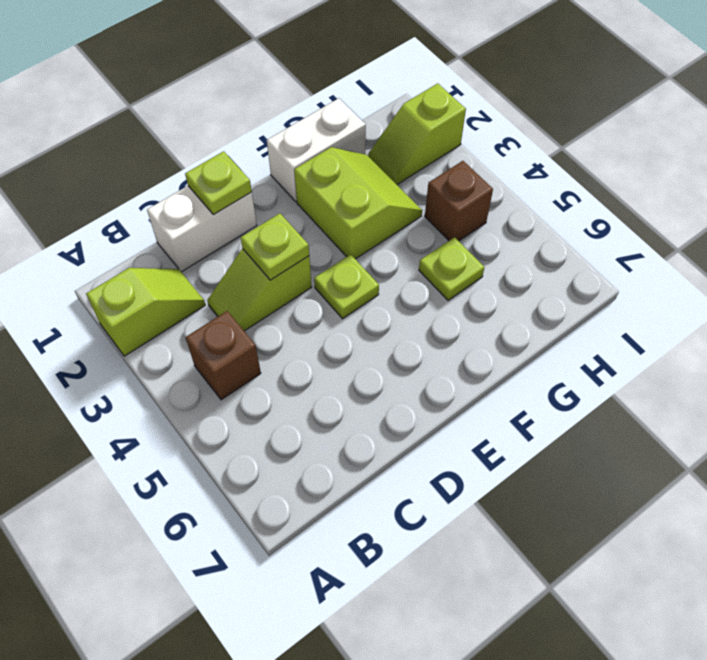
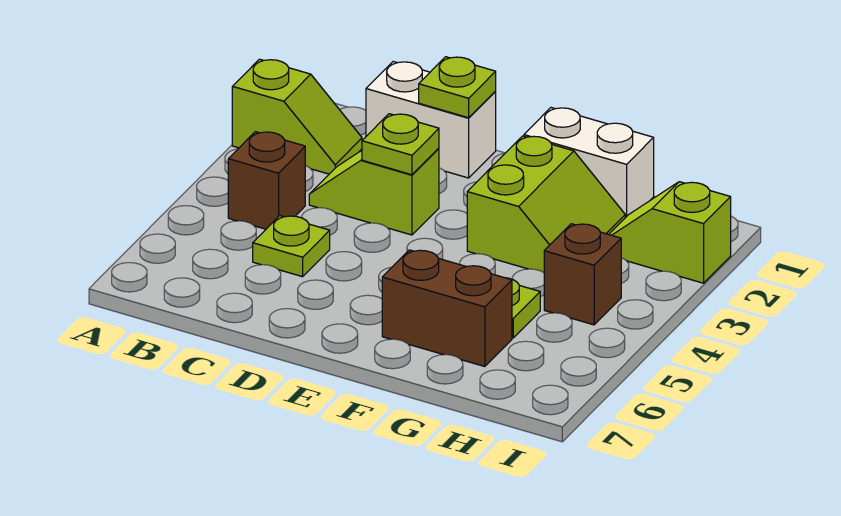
lime 1x1 plate [314,254,379,319] -> lime 1x1 plate moved to [253,216,330,277]
none -> brown 1x2 brick [382,250,512,367]

